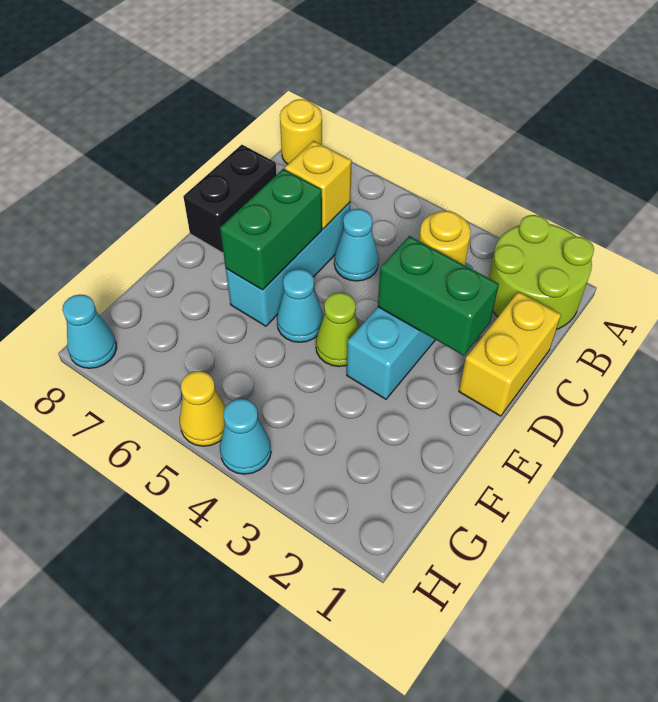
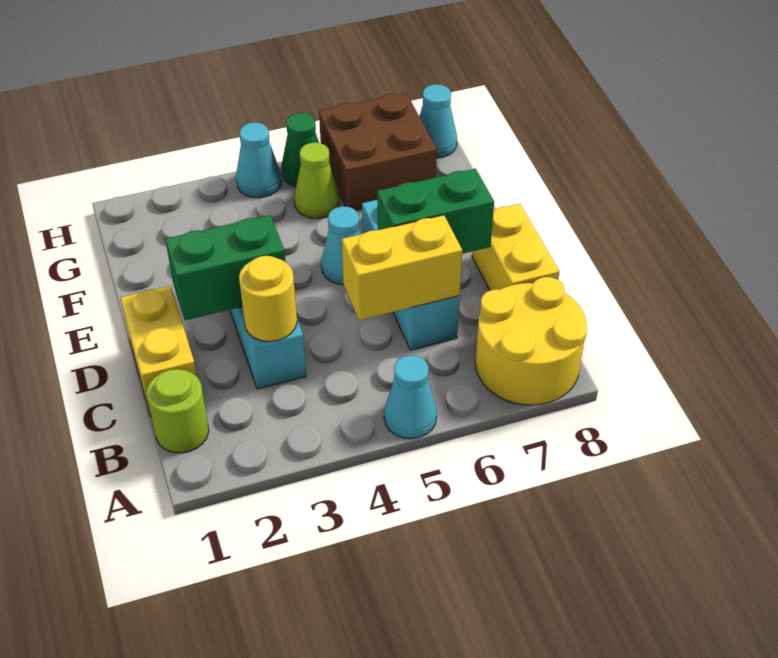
lime 2x2 round brick [489,215,594,329] -> lime 1x1 round brick [147,369,209,453]
yellow 1x1 round brick [280,99,322,164] -> yellow 2x2 round brick [475,277,587,405]
cyan 1x1 cone [334,209,379,281] -> cyan 1x1 cone moved to [384,355,437,439]
yellow 1x1 brick [285,141,352,229] -> yellow 1x2 brick [342,215,462,320]
black 1x2 brick [183,145,276,253] -> yellow 1x2 brick [472,204,559,290]
green 1x2 brick [220,169,322,290] -> green 1x2 brick turned to [377,169,494,254]
lime 1x1 cone [316,293,359,367] -> lime 1x1 cone moved to [294,142,340,219]
none -> brown 2x2 brick [319,93,437,210]
yellow 1x1 cone [180,371,226,446] -> green 1x1 cone [282,113,319,187]

